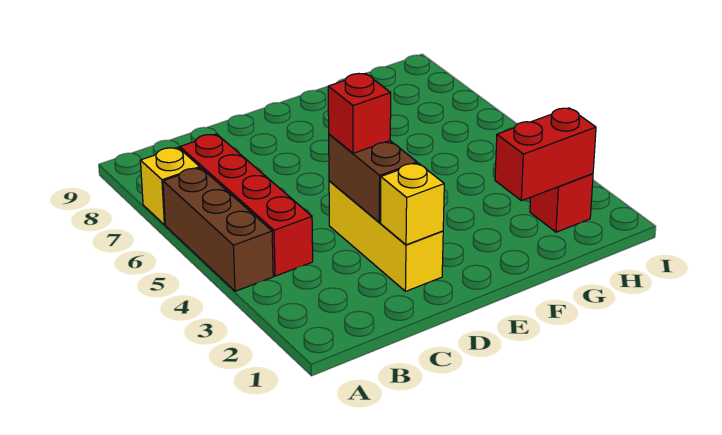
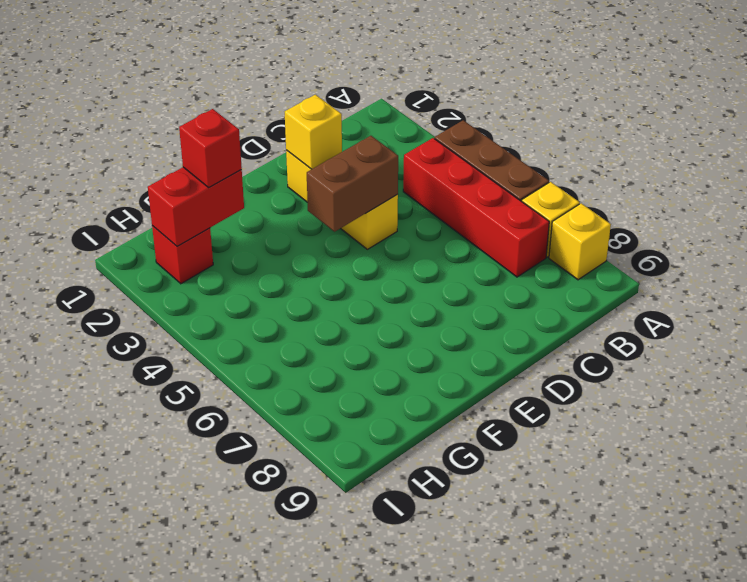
none -> yellow 1x1 brick [549,203,611,280]
brown 1x2 brick [329,134,417,222] -> brown 1x2 brick turned to [307,136,398,232]
red 1x1 brick [328,73,391,153] -> red 1x1 brick moved to [179,109,242,187]

